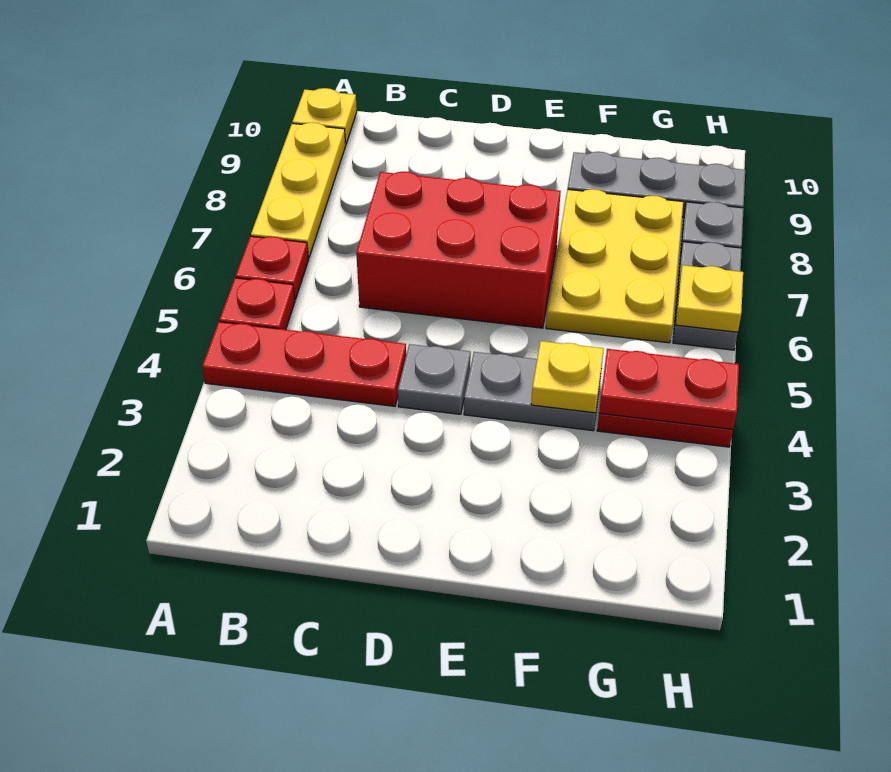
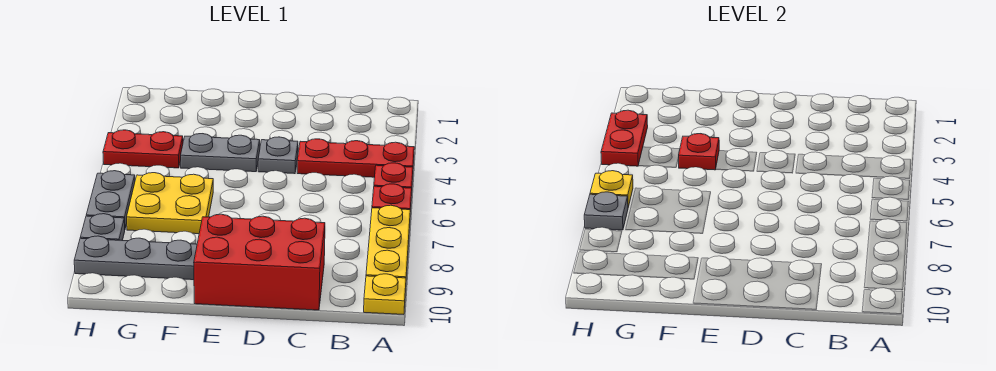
red 2x3 brick [356,172,561,328] -> red 2x3 brick moved to [194,214,325,310]
yellow 1x1 plate [531,341,604,413] -> red 1x1 plate [679,134,719,170]
yellow 2x3 plate [546,189,683,343] -> yellow 2x2 plate [127,173,213,234]
red 1x2 plate [599,349,739,429] -> red 1x2 plate turned to [601,110,648,166]
none -> grey 1x1 plate [584,192,628,230]

